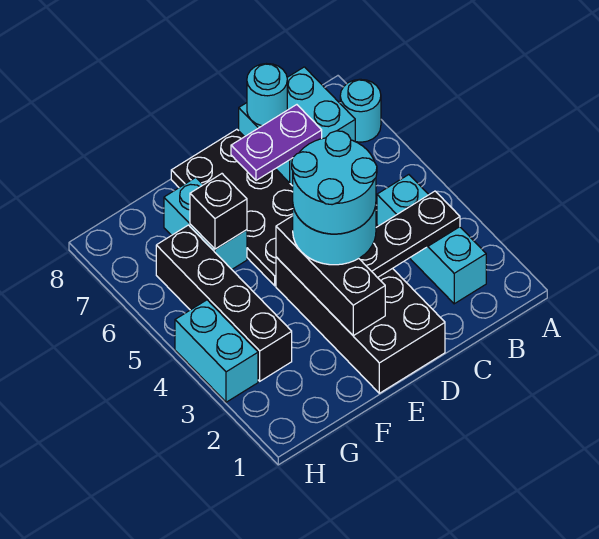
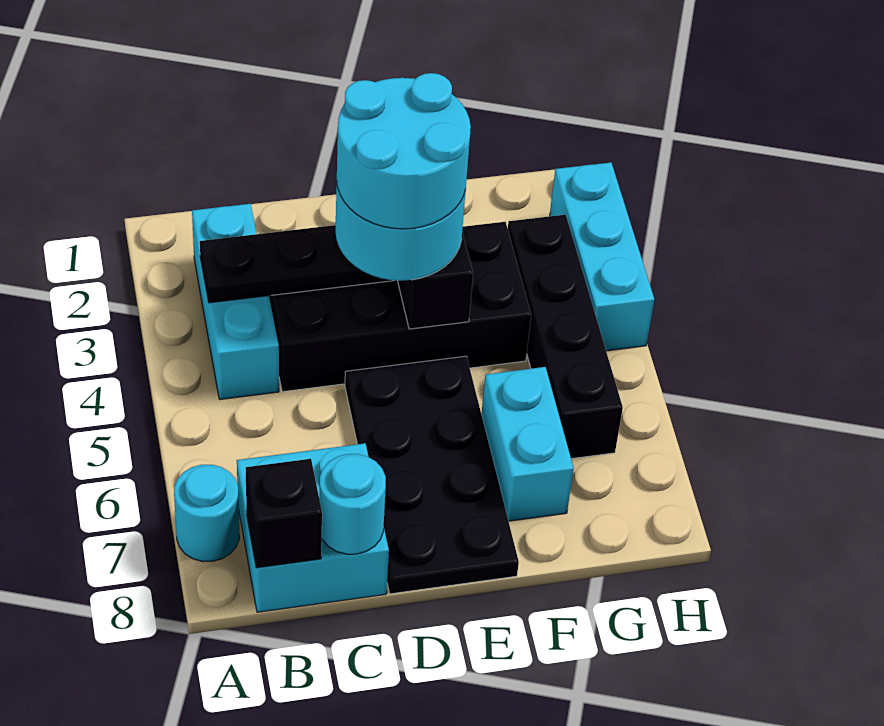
purple 1x2 plate [231,105,322,180] -> none
black 2x4 brick [276,257,445,393] -> black 2x4 brick turned to [269,222,531,392]
black 1x1 brick [190,174,247,249] -> black 1x1 brick moved to [246,459,322,568]
cyan 1x2 brick [175,300,258,402] -> cyan 1x3 brick [550,162,655,351]

